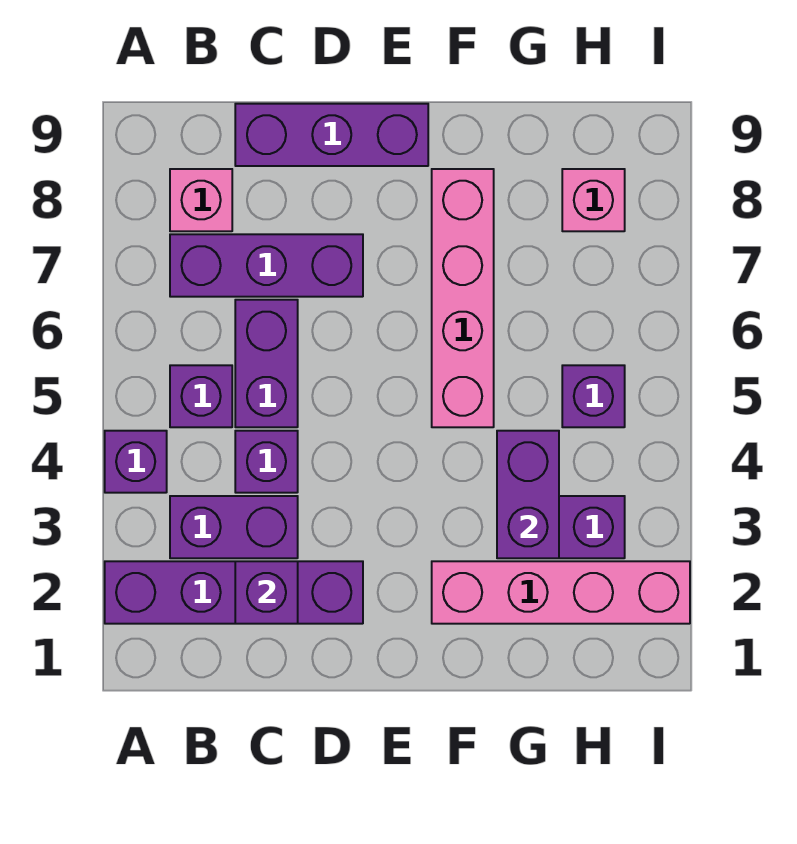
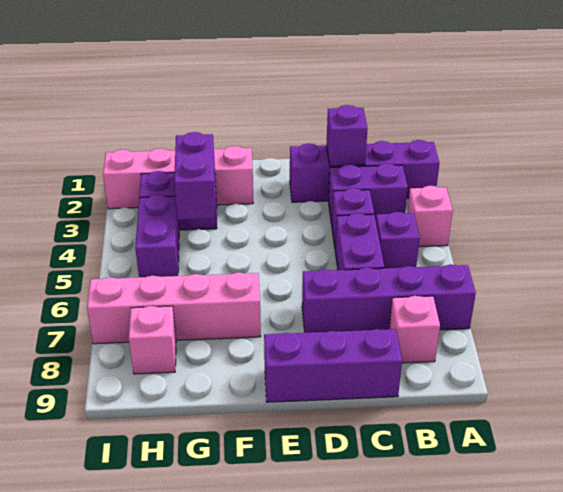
purple 1x1 brick [105,431,167,493] -> pink 1x1 brick [407,186,453,247]
purple 1x3 brick [170,234,363,297] -> purple 1x4 brick [302,264,476,333]
pink 1x4 brick [432,169,494,427] -> pink 1x4 brick turned to [87,272,261,344]
purple 1x1 brick [562,365,625,427] -> purple 1x2 brick [135,195,179,277]

